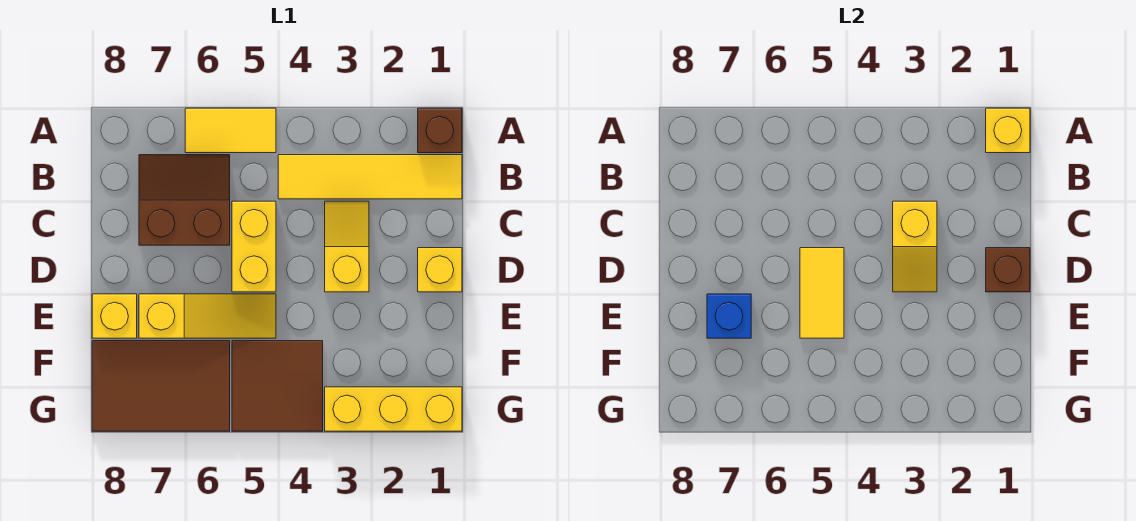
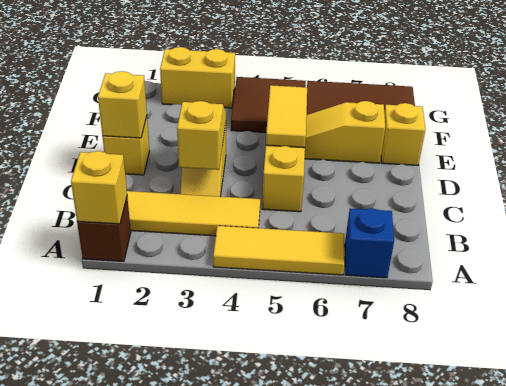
yellow 1x2 tile [185,108,276,153] -> yellow 1x3 tile [213,226,345,275]
brown 2x2 slope [139,155,230,245] -> none
brown 1x1 brick [986,248,1030,292] -> yellow 1x1 brick [98,71,147,138]
blue 1x1 brick [707,294,751,338] -> blue 1x1 brick moved to [345,208,394,278]
yellow 1x3 brick [325,387,462,431] -> yellow 1x2 brick [160,47,235,108]

